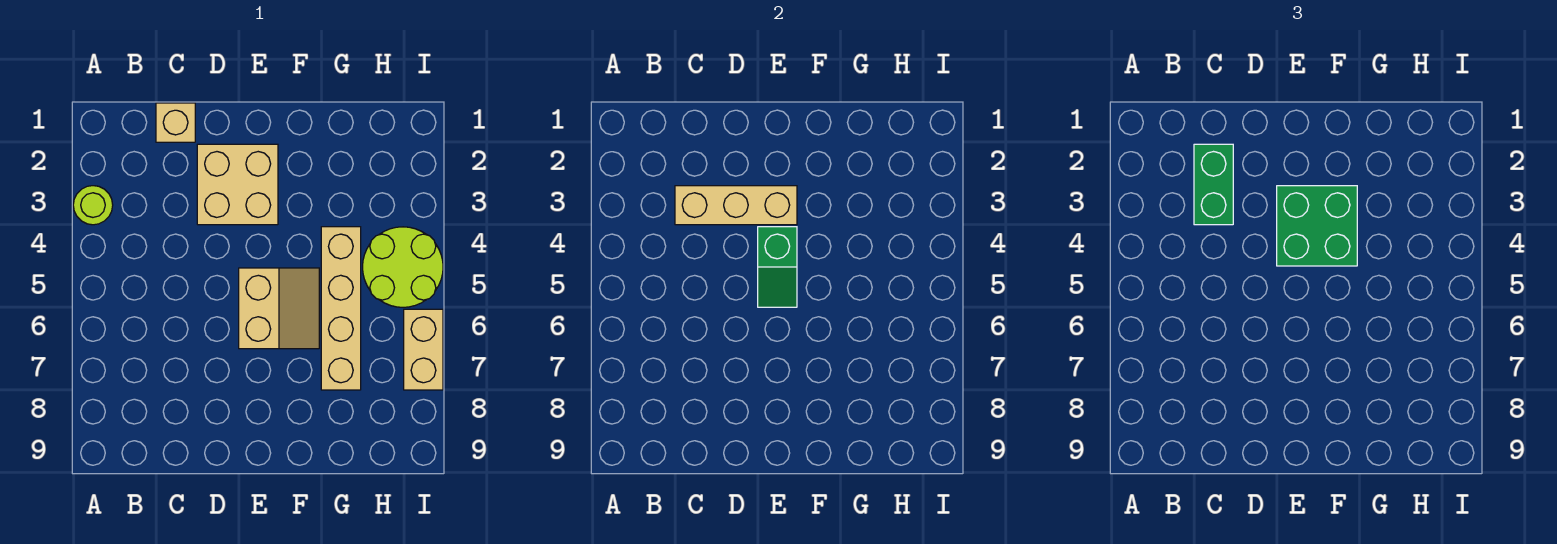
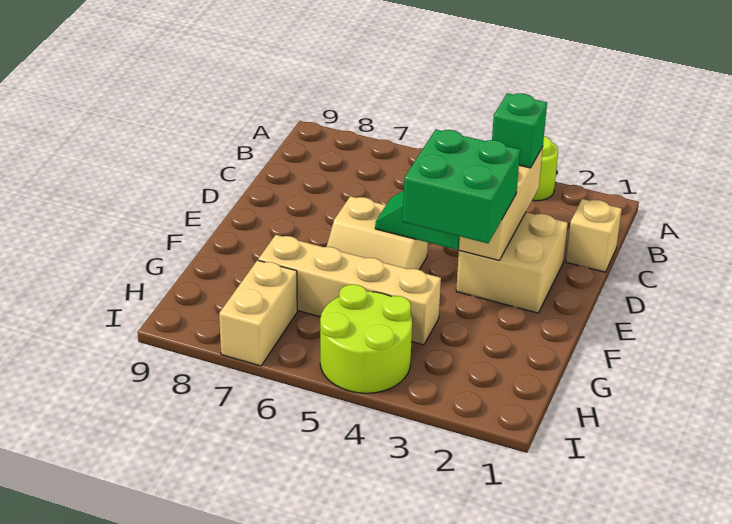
green 1x2 brick [1194,144,1233,225] -> green 1x1 brick [492,93,547,168]
tan 1x2 brick [404,309,443,390] -> tan 1x2 brick turned to [219,260,297,366]

